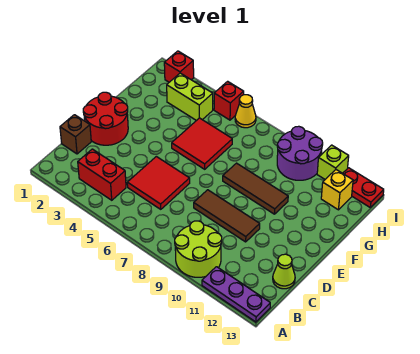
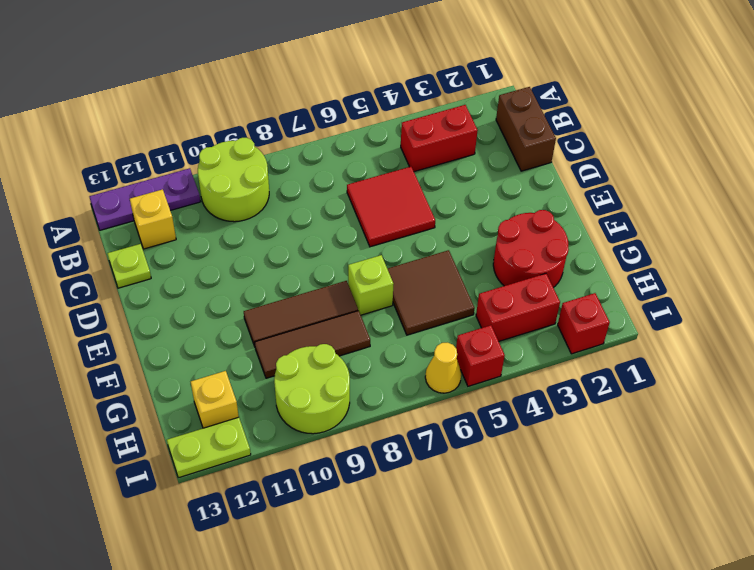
none -> yellow 1x1 brick [130,189,176,249]
brown 1x1 brick [60,115,91,154] -> brown 1x2 brick [496,87,556,171]
lime 1x1 cone [273,254,295,289] -> lime 1x1 plate [107,244,151,288]
red 2x2 round brick [83,92,128,145] -> red 2x2 round brick moved to [493,210,569,288]
brown 1x3 tile [194,190,260,242] -> brown 1x3 tile moved to [255,311,370,378]
red 2x2 tile [172,118,232,169] -> brown 2x2 tile [387,250,475,335]
lime 1x2 brick [167,73,213,121] -> red 1x2 brick [476,274,560,341]
purple 2x2 round brick [277,126,323,180] -> lime 2x2 round brick [274,344,350,434]
lime 1x1 brick [317,145,349,179] -> lime 1x1 brick moved to [348,255,393,315]
red 1x2 plate [343,168,384,207] -> lime 1x2 plate [167,417,251,478]

